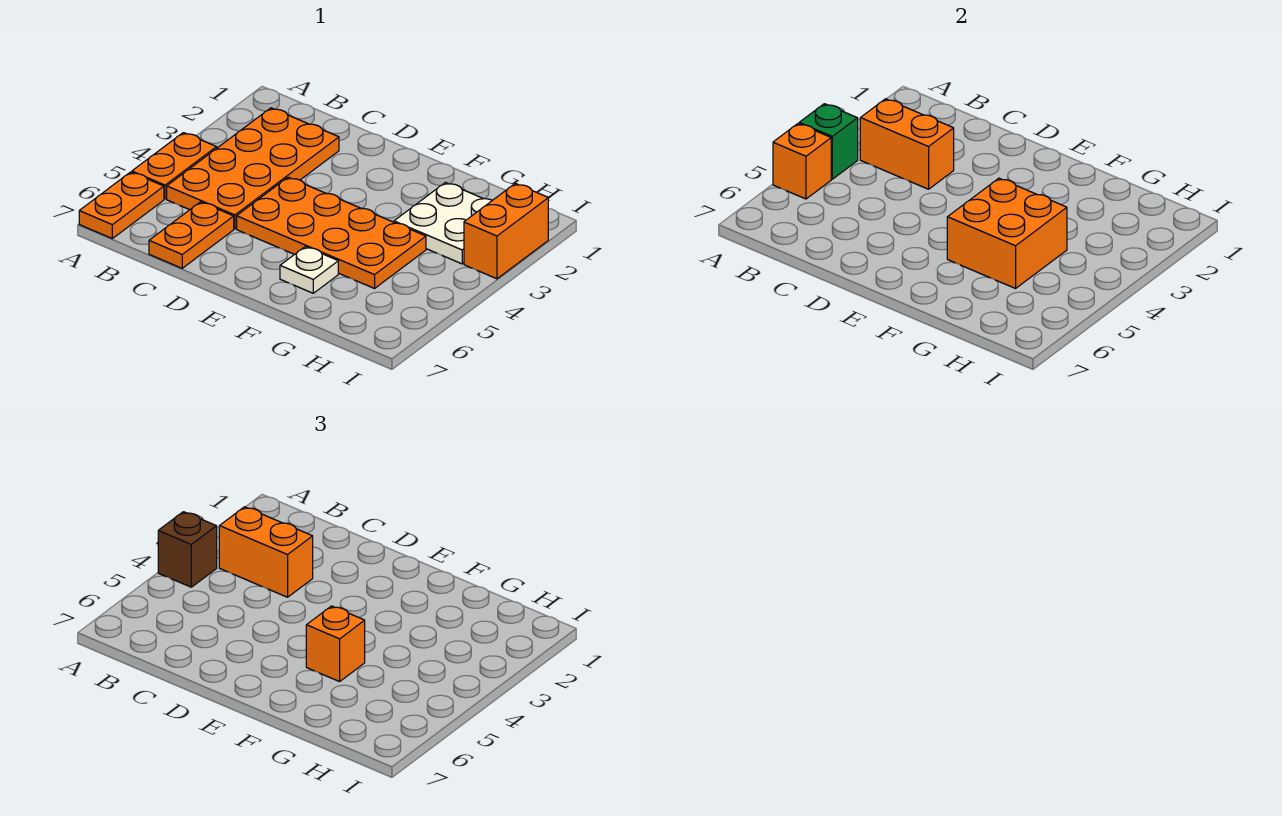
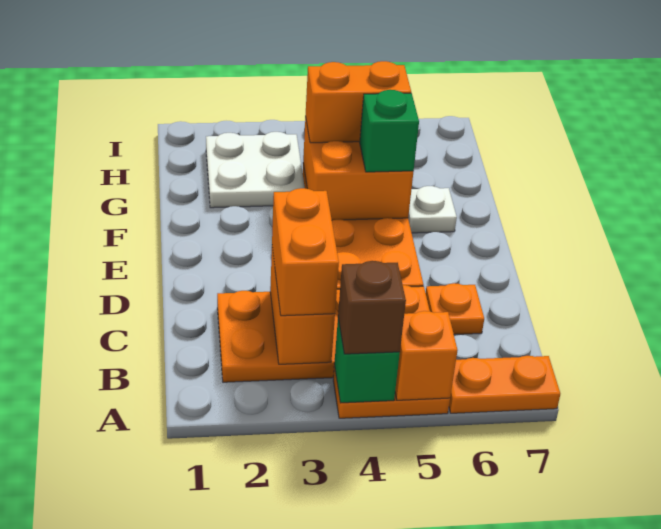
orange 1x2 plate [149,202,234,268] -> orange 1x1 plate [426,283,484,335]
orange 1x1 brick [306,606,365,682] -> green 1x1 brick [360,90,419,172]
orange 1x2 brick [464,183,548,279] -> orange 1x2 brick moved to [306,61,411,143]

